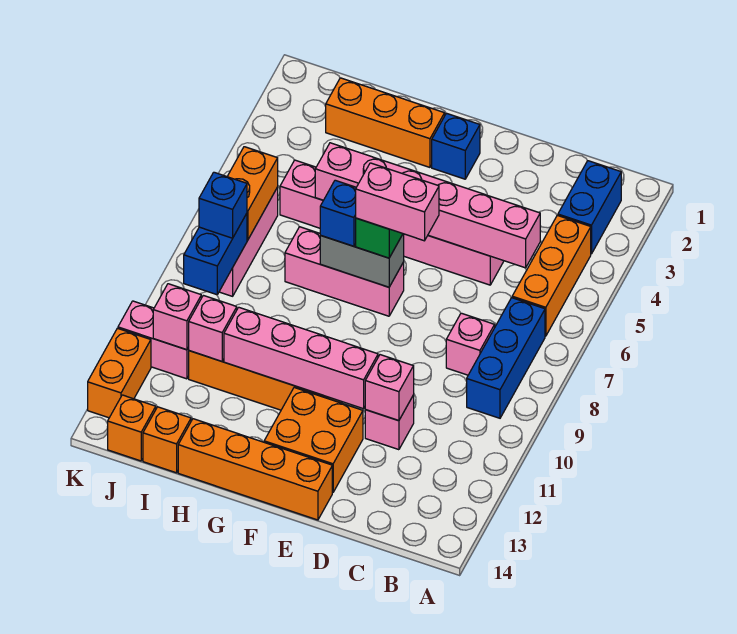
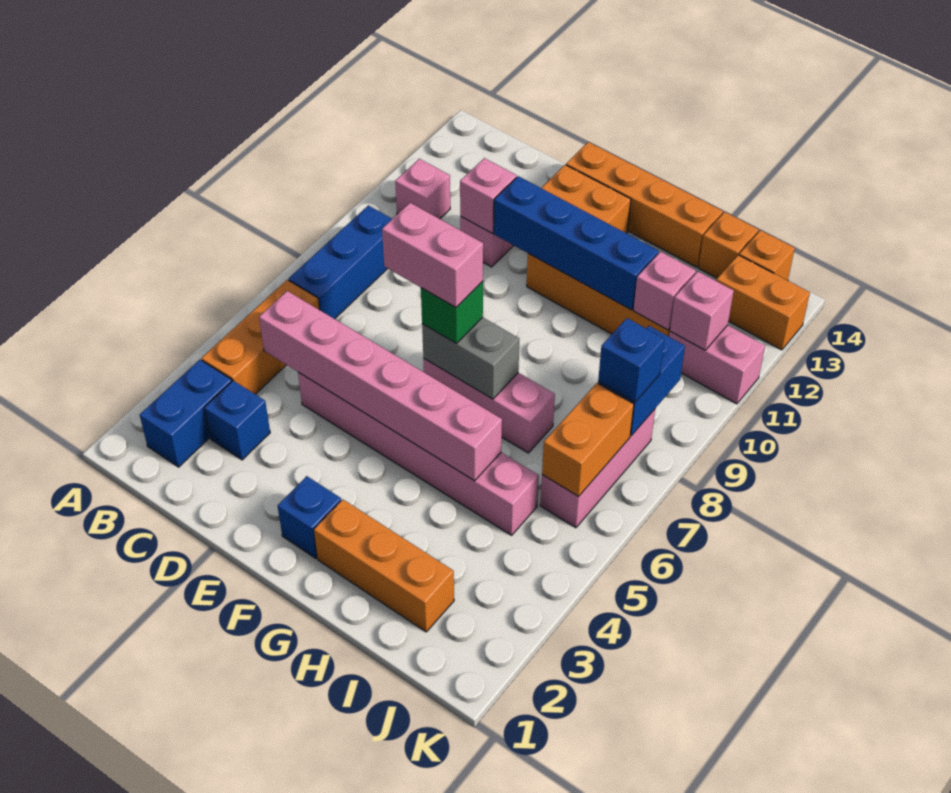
pink 1x1 brick [446,313,495,375] -> pink 1x1 brick moved to [395,159,450,219]
pink 1x4 brick [224,307,378,409] -> blue 1x4 brick [494,176,659,310]
blue 1x1 brick [320,180,356,246] -> blue 1x1 brick moved to [204,381,270,460]
orange 1x2 brick [88,328,151,418] -> orange 1x2 brick turned to [717,255,810,350]

